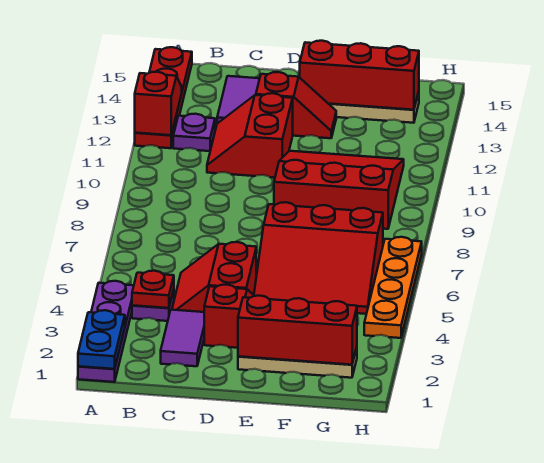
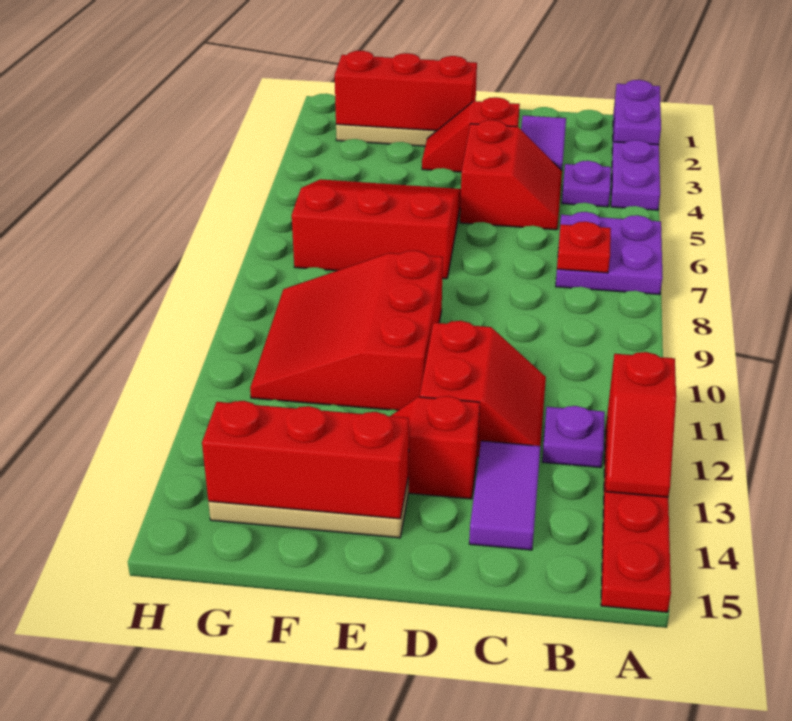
blue 1x2 plate [78,310,125,369] -> purple 1x2 plate [614,80,661,145]
none -> purple 2x2 plate [556,212,662,295]
red 1x1 plate [132,271,174,308] -> red 1x1 plate moved to [557,222,611,273]
red 3x3 slope [274,151,404,229] -> red 3x3 slope turned to [250,251,443,410]
orange 1x4 plate [364,237,422,338] -> none

